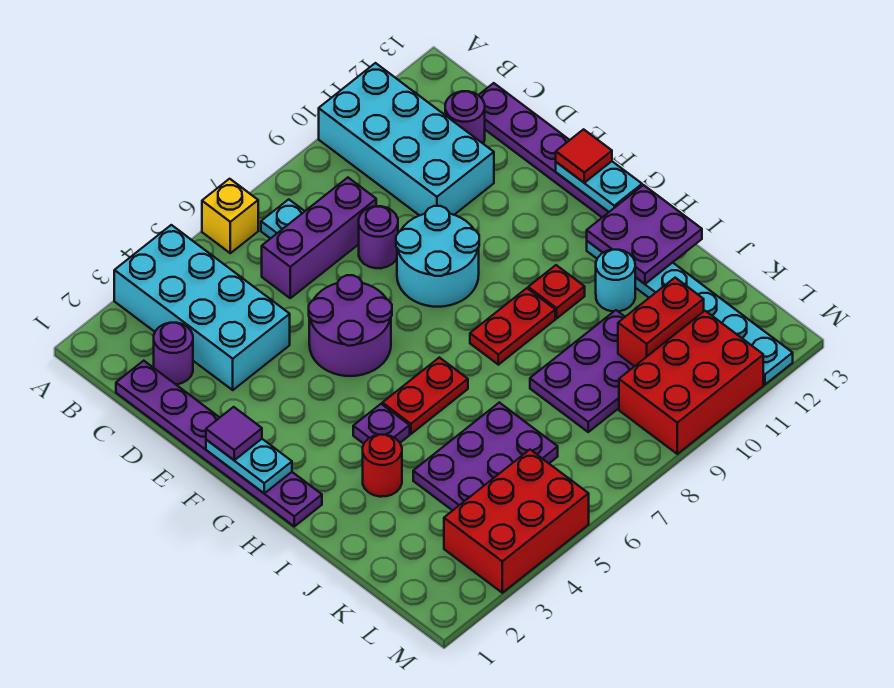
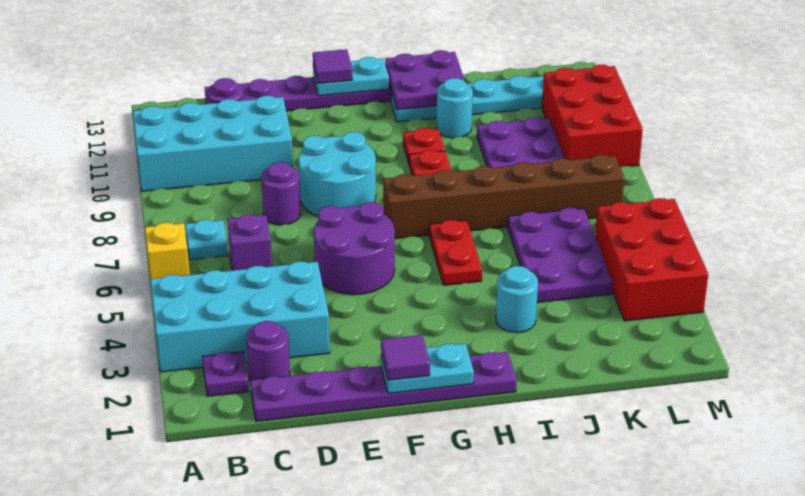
purple 1x3 brick [262,178,376,298] -> purple 1x1 brick [227,214,272,271]
red 1x1 tile [556,129,612,183] -> purple 1x1 tile [313,49,352,83]
none -> brown 1x6 brick [383,155,624,239]
purple 1x1 plate [353,404,410,444] -> purple 1x1 plate moved to [202,352,249,396]
red 1x1 round brick [363,435,402,497] -> cyan 1x1 round brick [496,266,538,332]
red 1x2 brick [618,278,704,366] -> none

